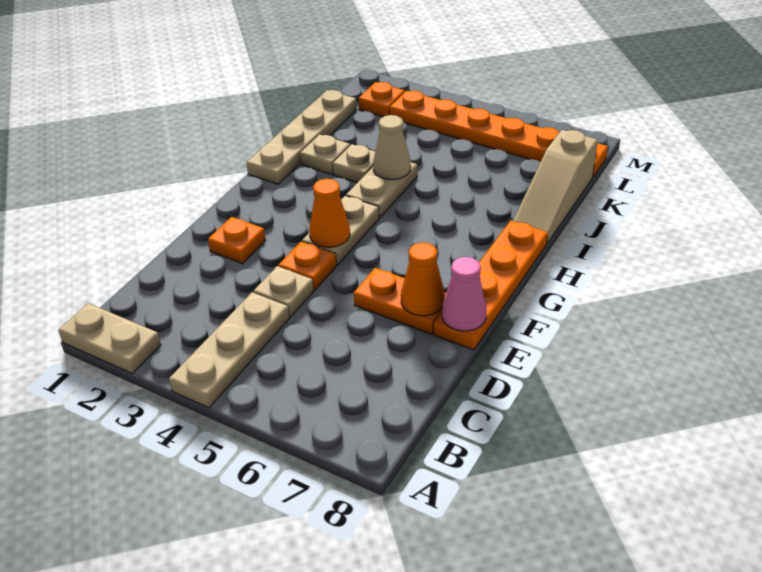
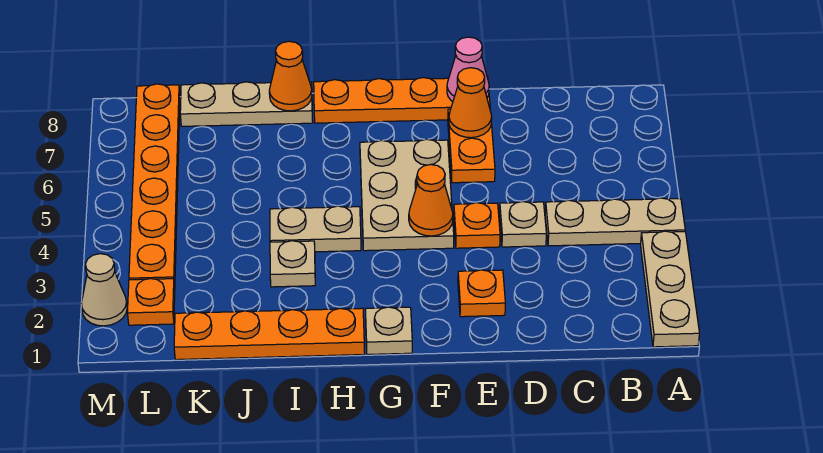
tan 1x2 plate [58,303,161,374] -> tan 1x3 plate [641,231,700,347]
tan 1x2 plate [302,196,379,265] -> tan 2x3 plate [360,139,454,251]
tan 1x4 plate [247,90,357,184] -> orange 1x4 plate [174,308,364,360]
tan 1x1 plate [300,135,350,175] -> tan 1x1 plate moved to [365,307,412,354]
tan 1x1 cone [373,115,411,179] -> tan 1x1 cone moved to [81,254,127,326]
tan 1x3 slope [513,130,598,243] -> tan 1x3 plate [180,82,313,126]
none -> orange 1x1 cone [269,41,312,111]

